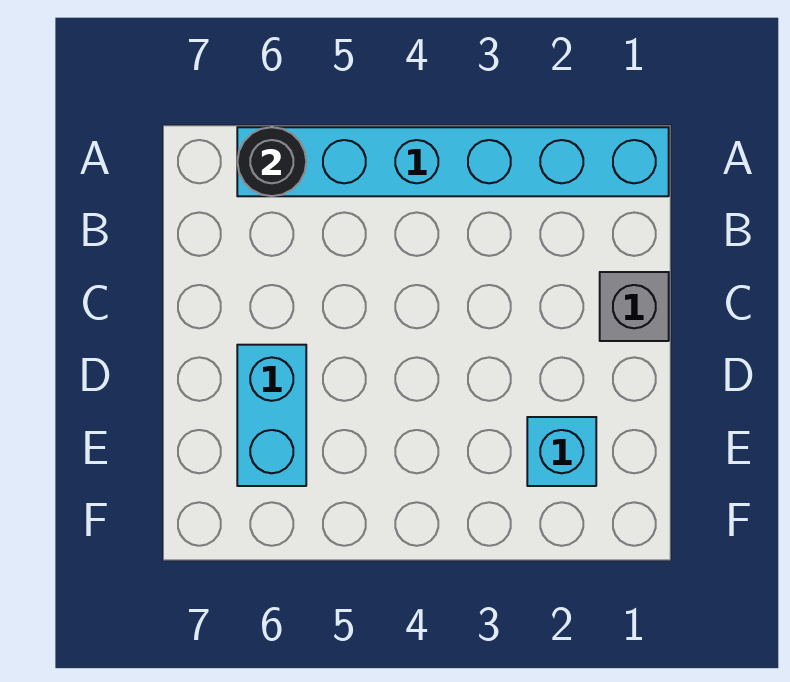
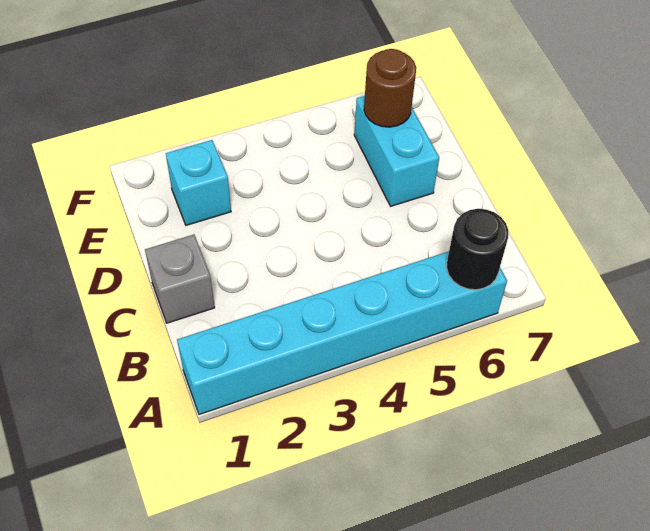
none -> brown 1x1 round brick [364,49,416,127]

